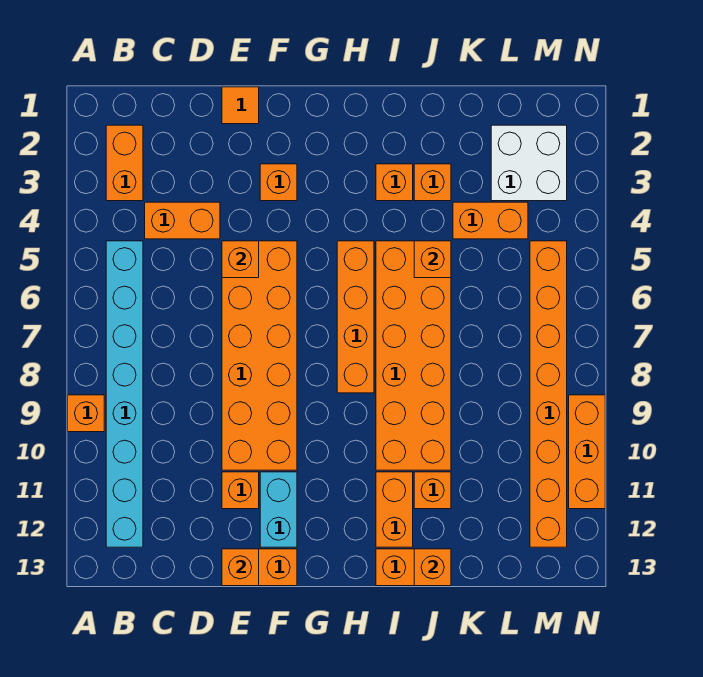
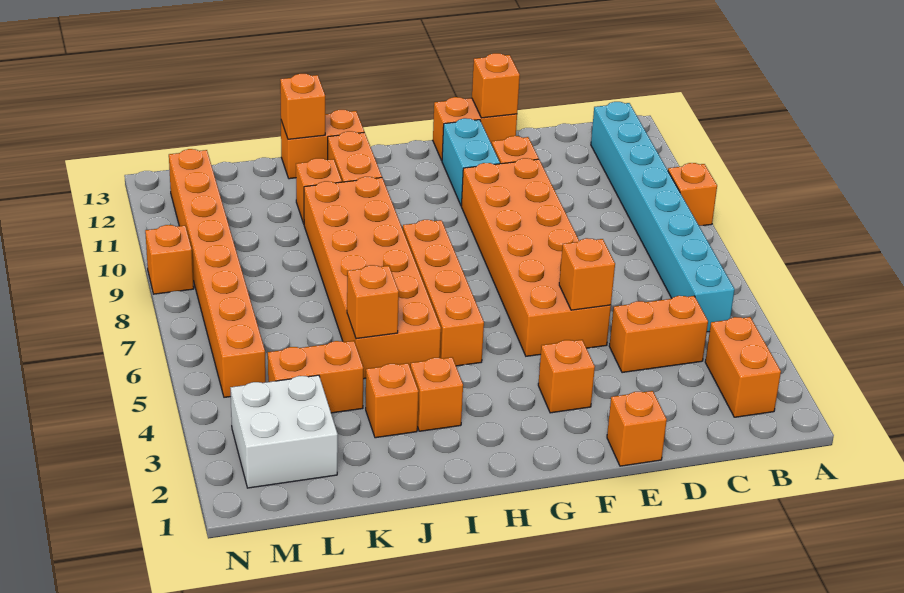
orange 1x1 tile [222,87,259,124] -> orange 1x1 brick [607,391,667,466]
orange 1x3 brick [569,395,605,509] -> orange 1x1 brick [145,225,194,294]

